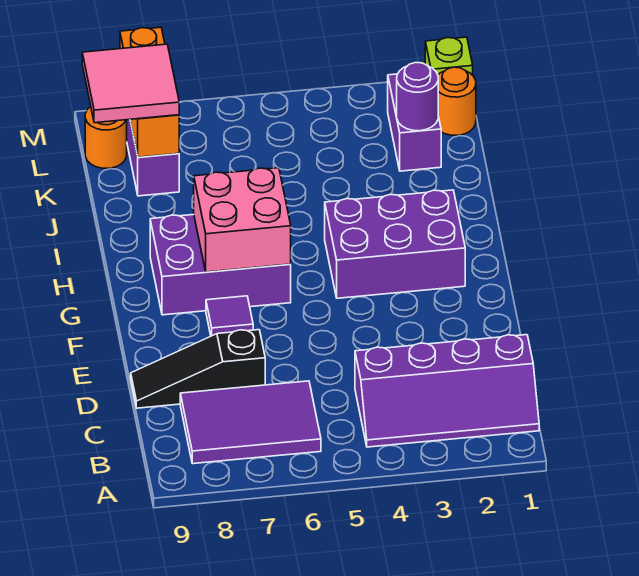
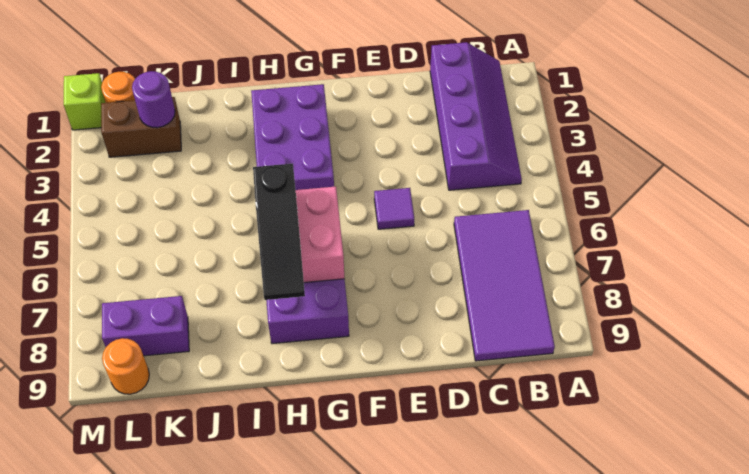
purple 2x3 tile [180,381,321,464] -> purple 2x4 tile [454,210,555,361]
black 1x3 slope [131,330,265,408] -> black 1x3 slope moved to [253,164,305,300]
purple 1x1 tile [206,296,253,336] -> purple 1x1 tile moved to [374,188,414,229]
purple 1x2 brick [388,74,441,171] -> brown 1x2 brick [101,97,181,157]
orange 1x3 brick [120,27,179,157] -> none
pink 2x2 tile [82,44,179,123] -> none

